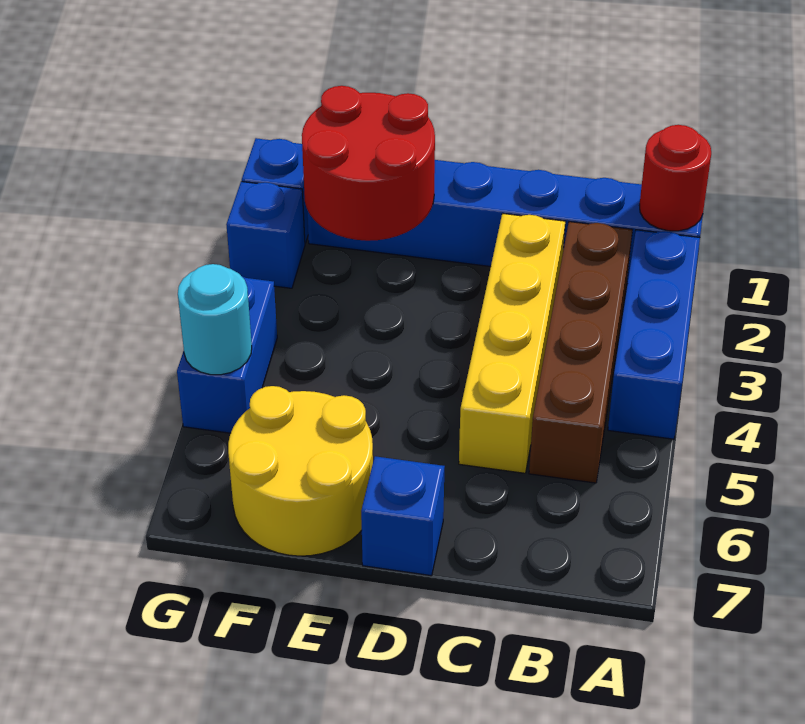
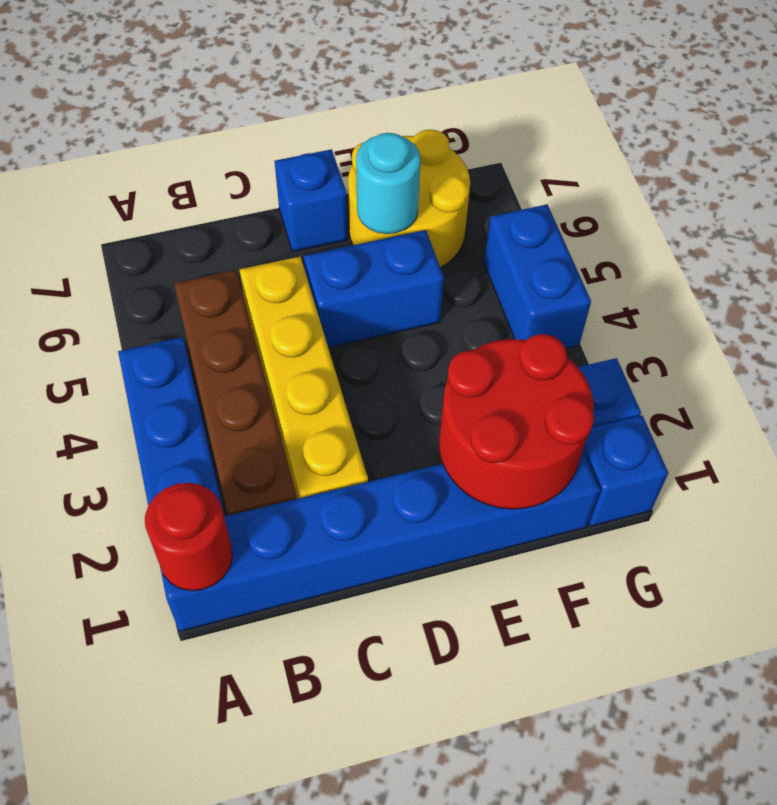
none -> blue 1x2 brick [304,230,444,347]
cyan 1x1 round brick [178,264,252,375] -> cyan 1x1 round brick moved to [356,133,421,234]

